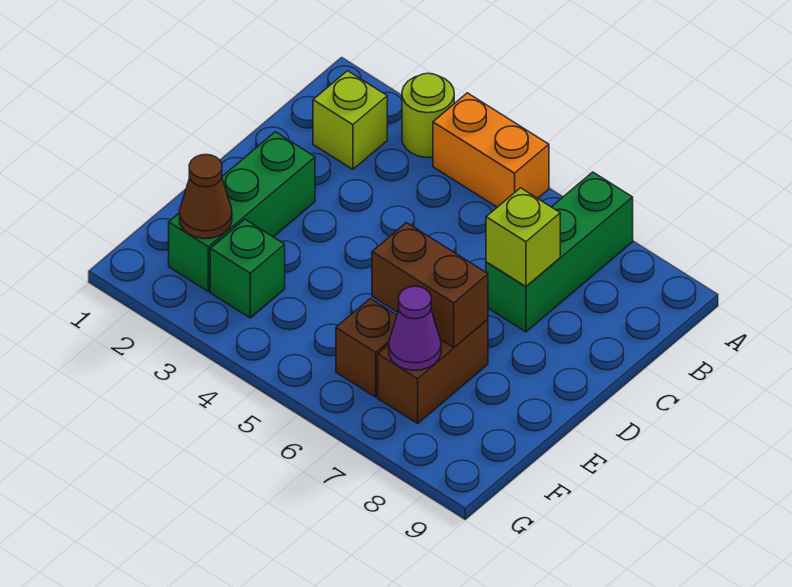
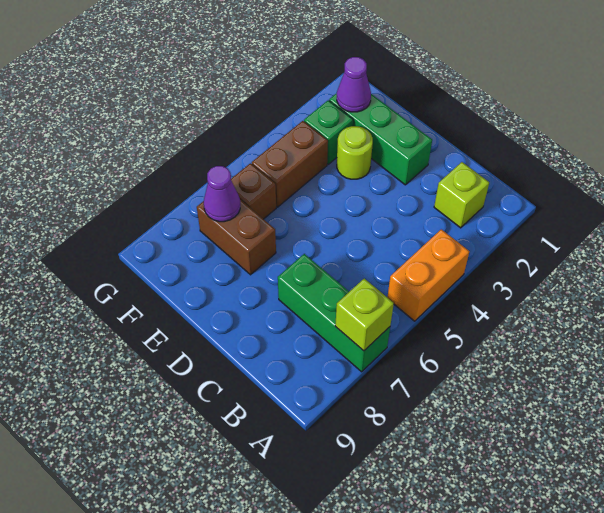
lime 1x1 round brick [402,73,454,157] -> lime 1x1 round brick moved to [337,126,373,179]
lime 1x1 brick [486,188,560,286] -> lime 1x1 brick moved to [335,279,394,351]
brown 1x2 brick [372,223,488,347] -> brown 1x2 brick moved to [252,121,328,207]
brown 1x1 cone [180,155,232,239] -> purple 1x1 cone [337,57,371,112]

